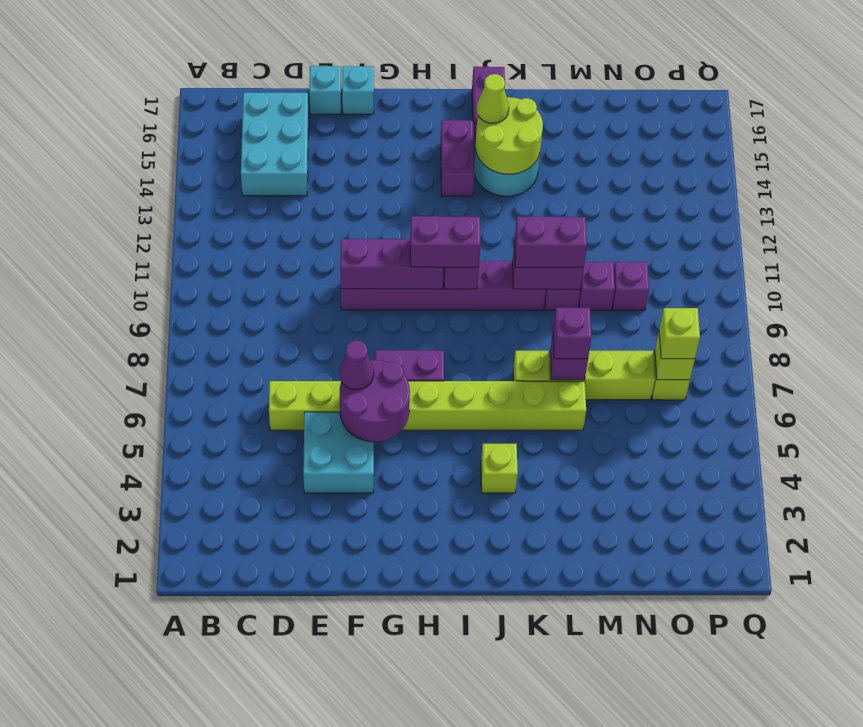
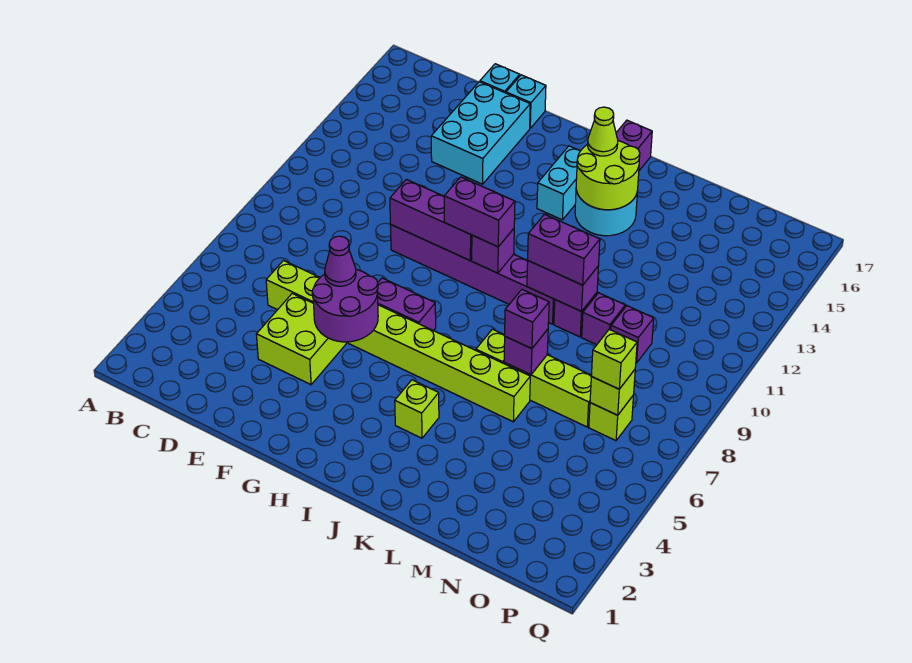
cyan 2x3 brick [241,93,309,196] -> cyan 2x3 brick moved to [431,82,530,184]
cyan 2x2 brick [303,412,374,493] -> lime 2x2 brick [256,293,346,385]
purple 1x2 brick [441,120,474,196] -> cyan 1x2 brick [537,146,580,220]

